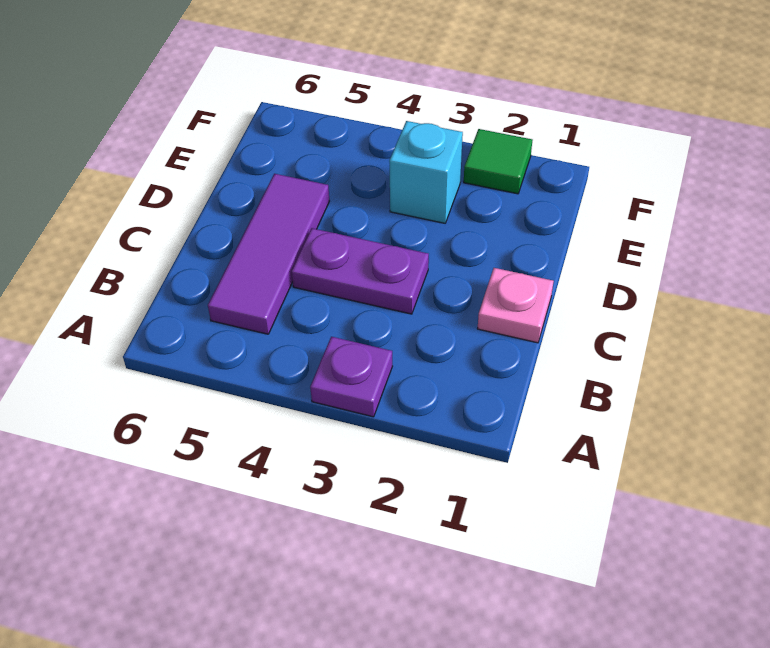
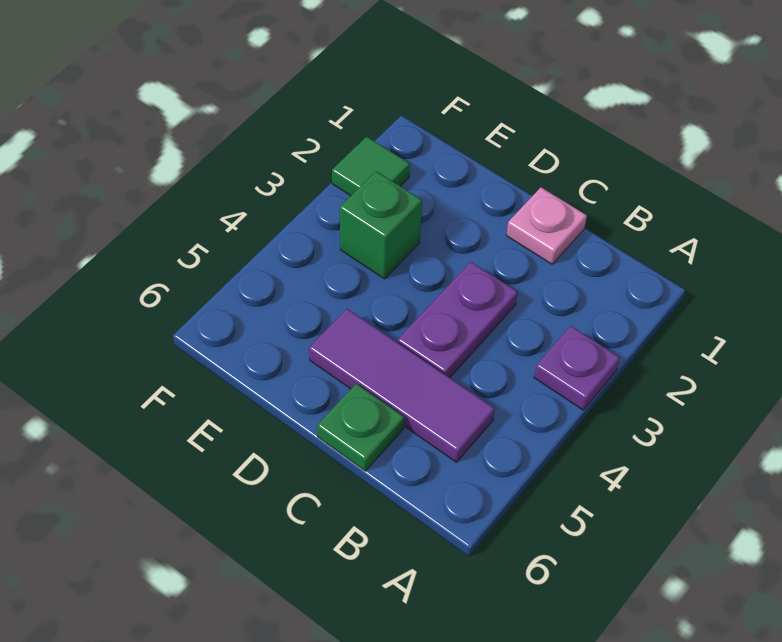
none -> green 1x1 plate [317,384,404,471]
cyan 1x1 brick [389,121,463,223] -> green 1x1 brick [340,171,422,279]

